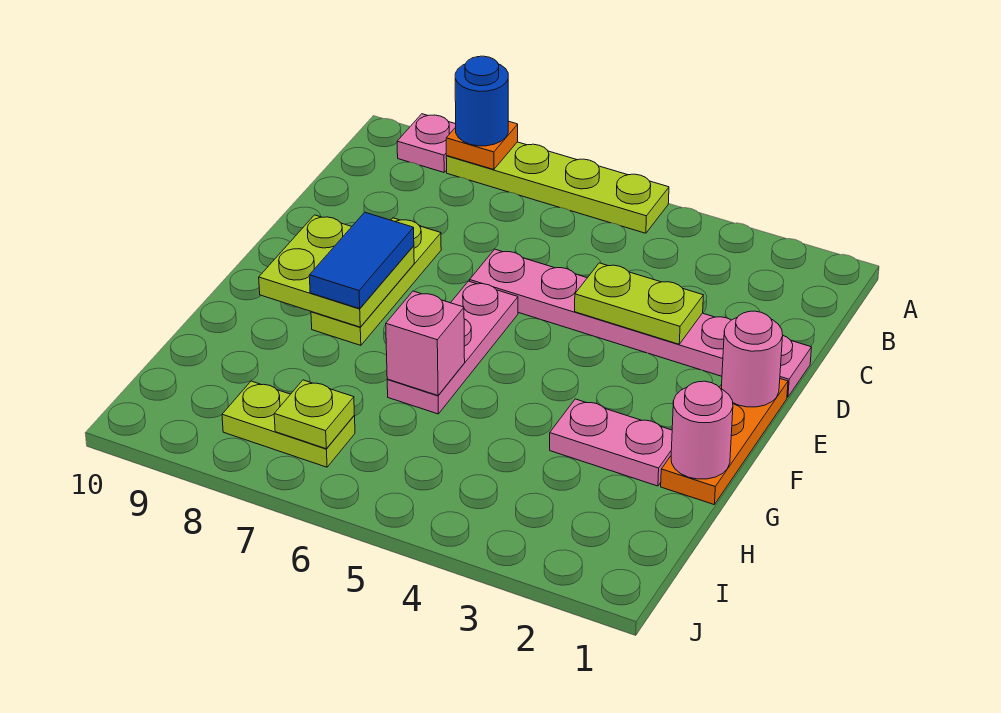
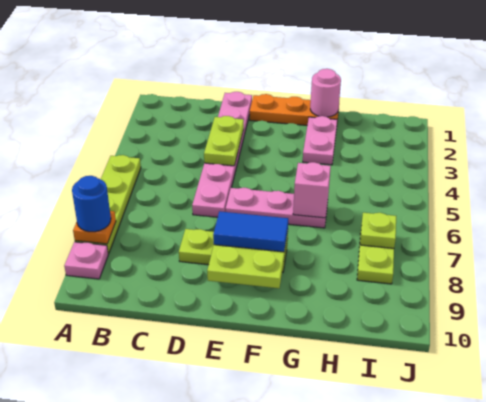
pink 1x1 round brick [722,311,783,407] -> none

